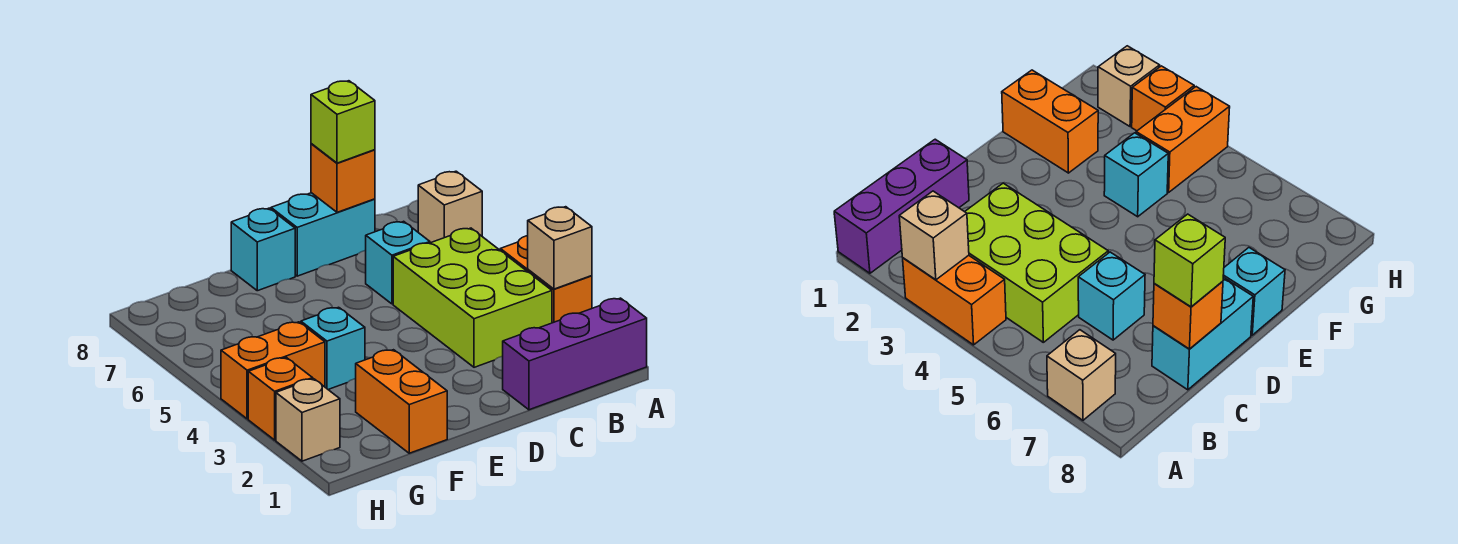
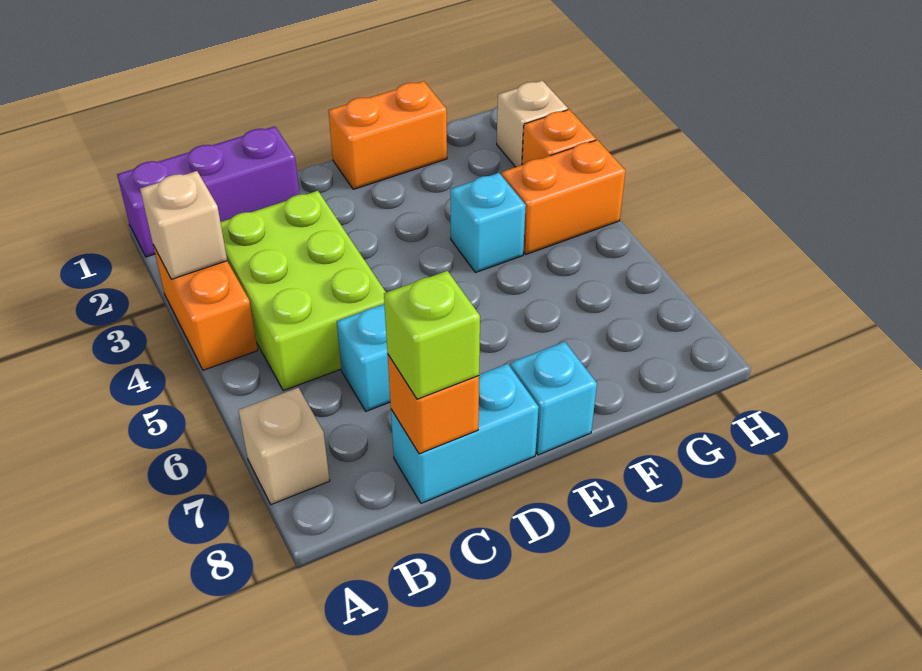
orange 1x2 brick [356,350,447,453] -> orange 1x2 brick turned to [328,81,447,189]

